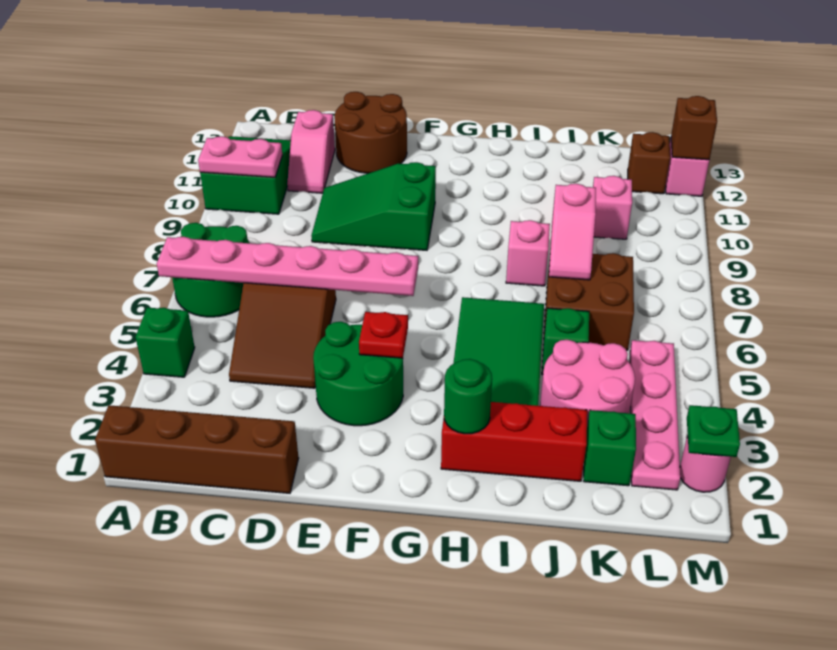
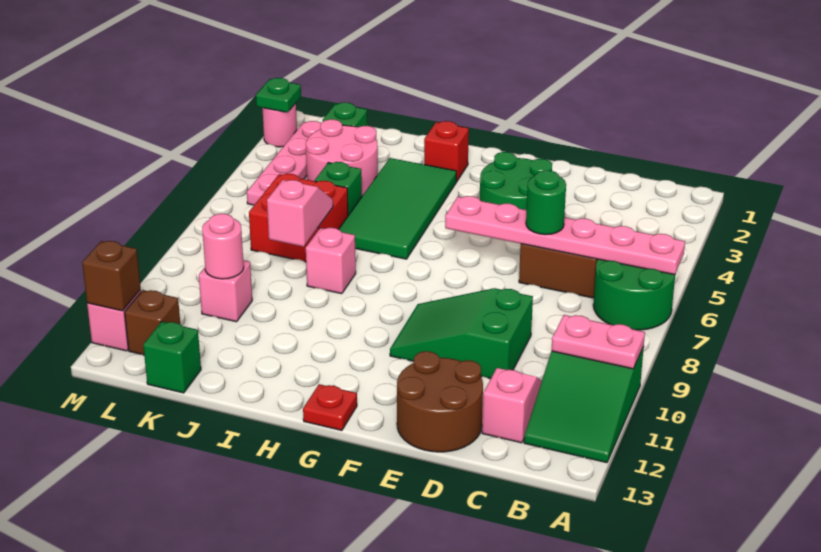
brown 1x4 brick [95,405,299,493] -> none
green 1x1 brick [136,308,195,377] -> green 1x1 brick moved to [143,322,201,393]
green 2x3 slope [311,162,436,250] -> green 2x3 slope turned to [390,288,533,379]
red 1x1 plate [359,312,408,358] -> red 1x1 plate moved to [303,384,357,430]
red 1x3 brick [441,402,587,481] -> red 1x1 brick [424,121,469,182]
green 1x1 round brick [444,359,492,434] -> green 1x1 round brick moved to [526,170,566,235]
brown 2x2 brick [544,253,634,350] -> red 2x2 brick [249,174,348,262]
none -> pink 1x1 round brick [202,214,244,279]

